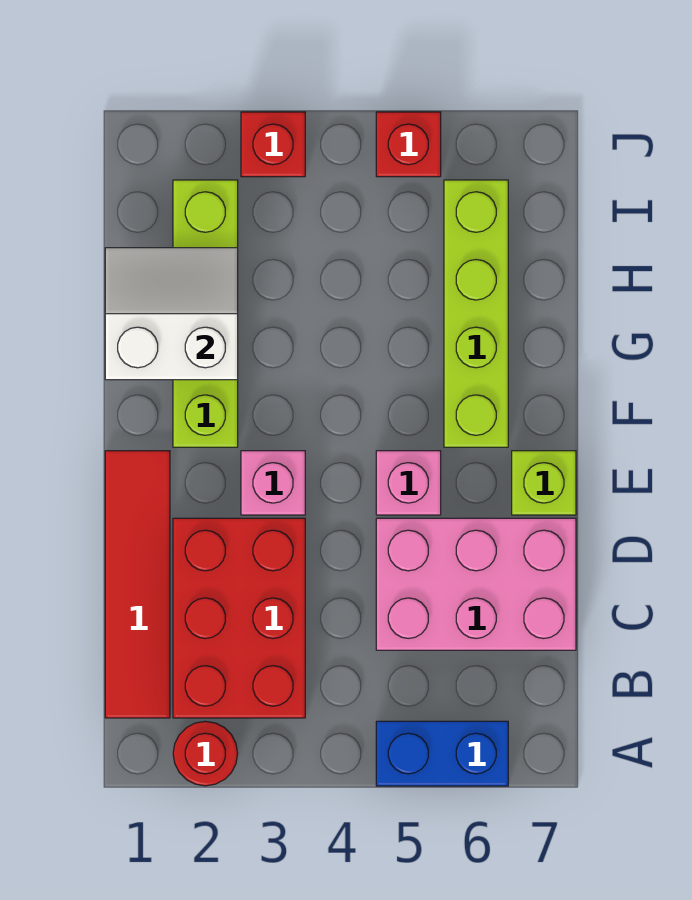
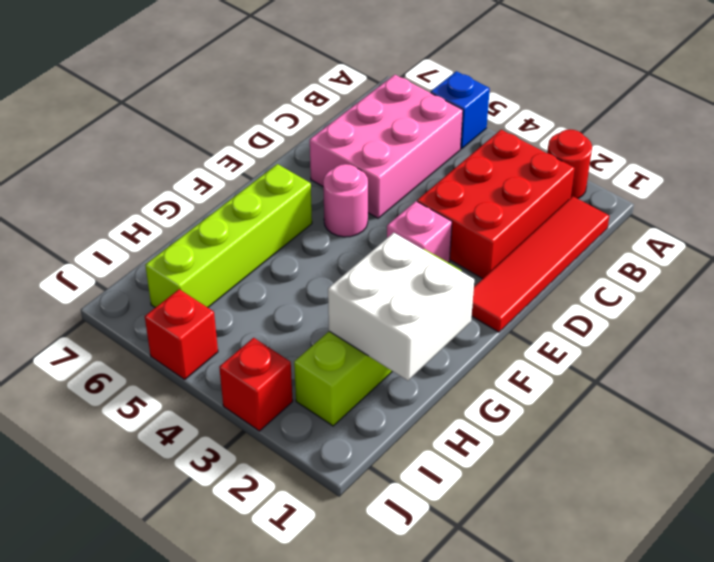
blue 1x2 brick [376,721,508,786] -> blue 1x1 brick [431,71,490,149]
pink 2x3 brick [376,518,576,650] -> pink 2x3 brick turned to [310,75,463,218]
pink 1x1 brick [376,451,441,515] -> pink 1x1 round brick [323,164,368,237]
lime 1x1 brick [512,451,576,515] -> none
white 2x2 slope [105,248,238,380] -> white 2x2 brick [328,233,474,381]

